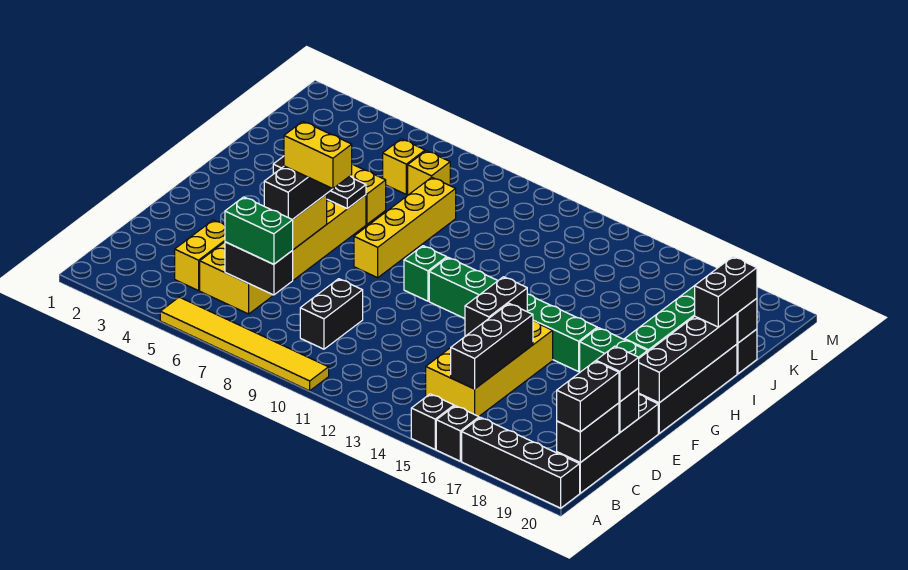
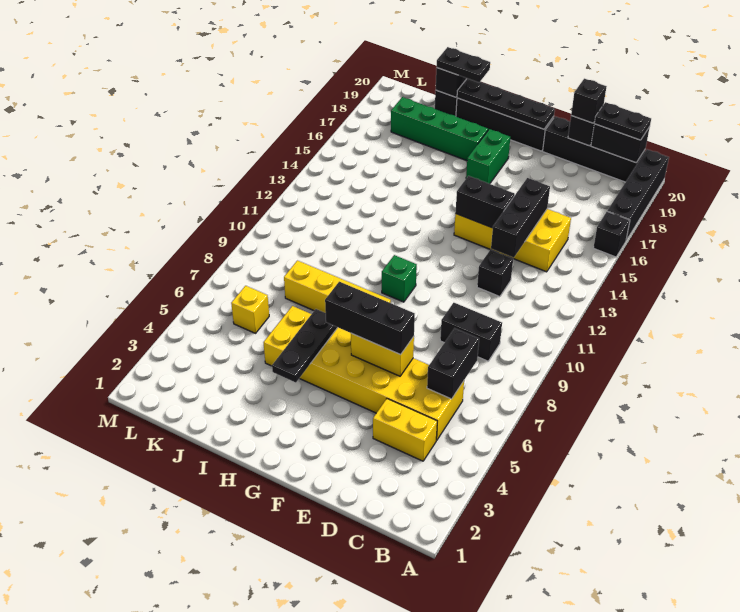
yellow 1x6 tile [160,297,329,391] -> none
black 1x1 brick [411,394,454,449] -> black 1x1 brick moved to [477,250,513,297]
black 1x2 brick [557,361,619,432] -> black 1x2 plate [594,102,651,140]
green 1x2 brick [225,197,293,264] -> none
black 1x3 brick [451,304,533,389] -> black 1x3 brick turned to [491,178,550,258]
yellow 1x2 brick [284,121,352,189] -> none
black 1x4 brick [639,314,737,403] -> black 1x4 plate [457,78,555,129]
green 1x6 brick [429,258,597,372] -> none
black 1x2 brick [695,257,757,327] -> black 1x2 plate [437,47,490,82]
yellow 1x1 brick [408,151,450,195] -> none

